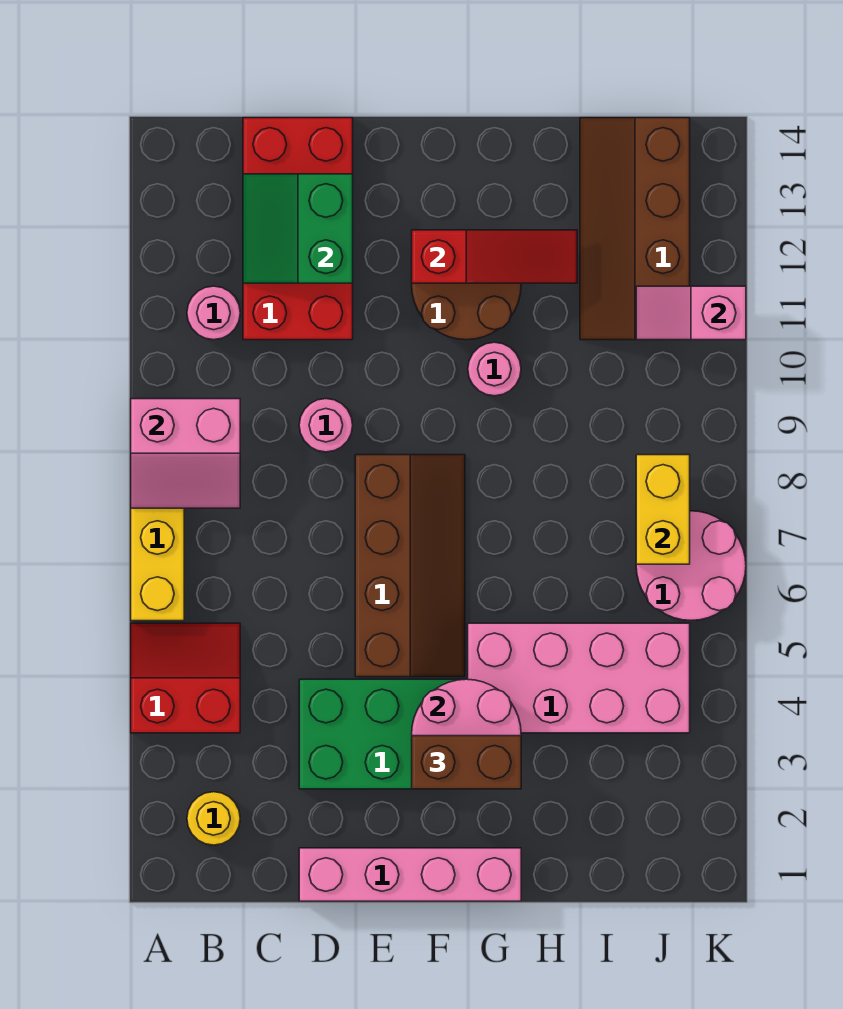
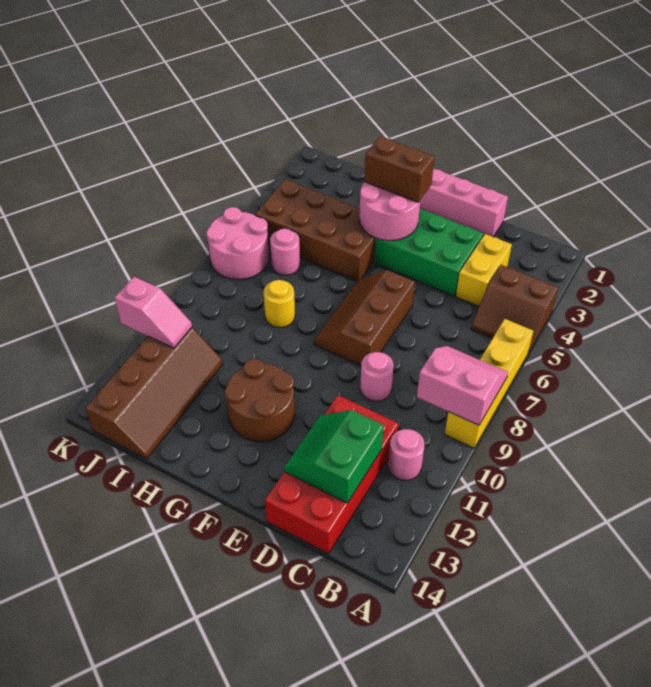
red 2x2 slope [131,623,240,733] -> brown 2x2 slope [471,265,558,353]
yellow 1x1 round brick [187,792,240,845] -> yellow 1x1 round brick moved to [264,280,295,327]
green 2x2 slope [243,174,353,283] -> green 2x2 slope turned to [284,410,384,503]
brown 2x4 slope [355,455,465,677] -> brown 2x3 slope [314,270,415,366]
red 1x3 slope [412,230,577,283] -> none
pink 2x4 brick [468,623,690,733] -> brown 2x4 brick [255,179,376,282]
pink 1x1 round brick [468,342,521,396] -> pink 1x1 round brick moved to [270,229,300,275]
yellow 1x2 brick [636,455,690,564] -> yellow 1x2 brick moved to [456,234,512,306]

